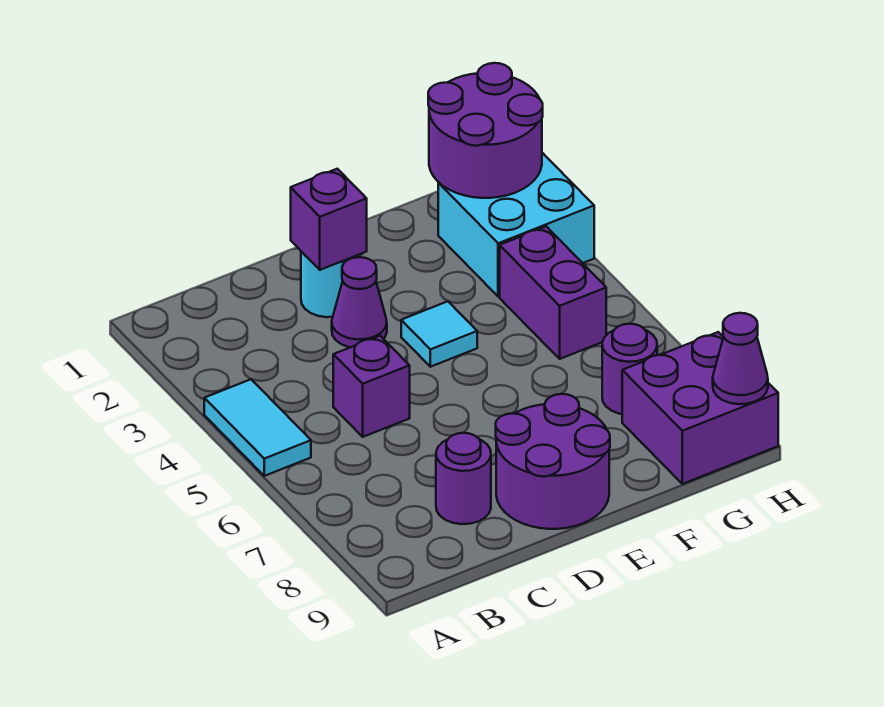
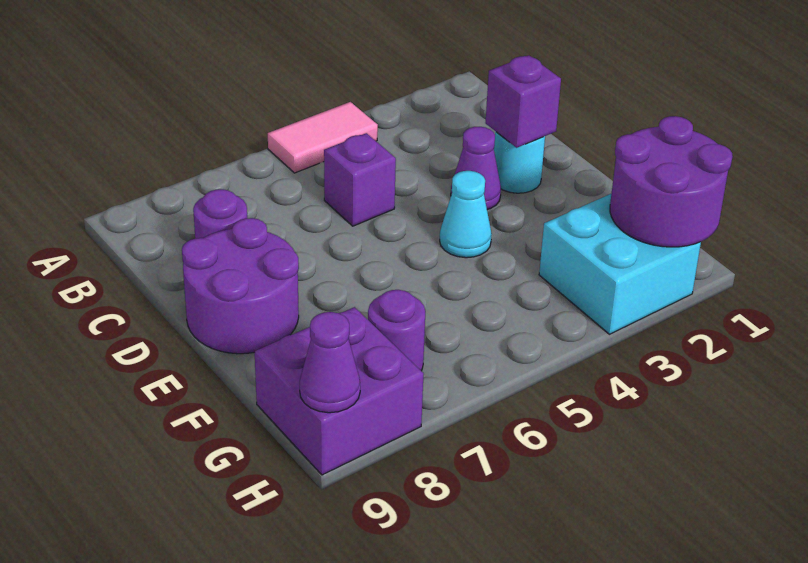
cyan 1x2 tile [204,379,311,476] -> pink 1x2 tile [268,102,378,173]
cyan 1x1 tile [401,301,477,367] -> cyan 1x1 cone [440,171,492,258]
purple 1x2 brick [500,227,606,359] -> none

